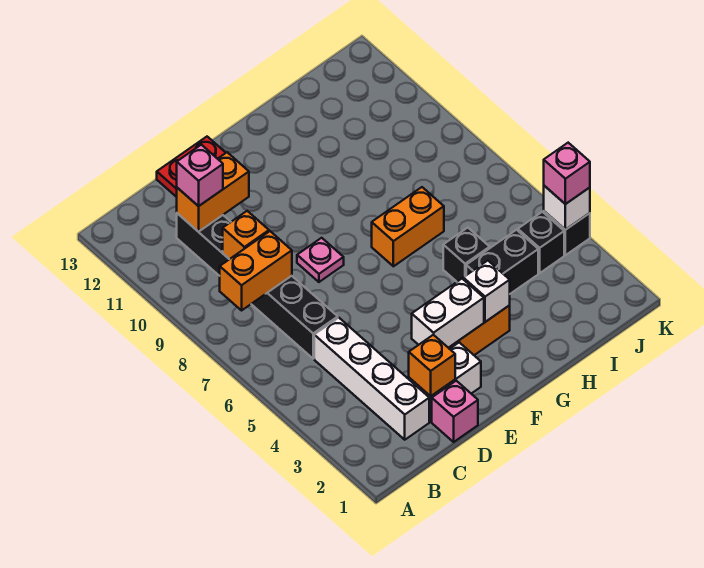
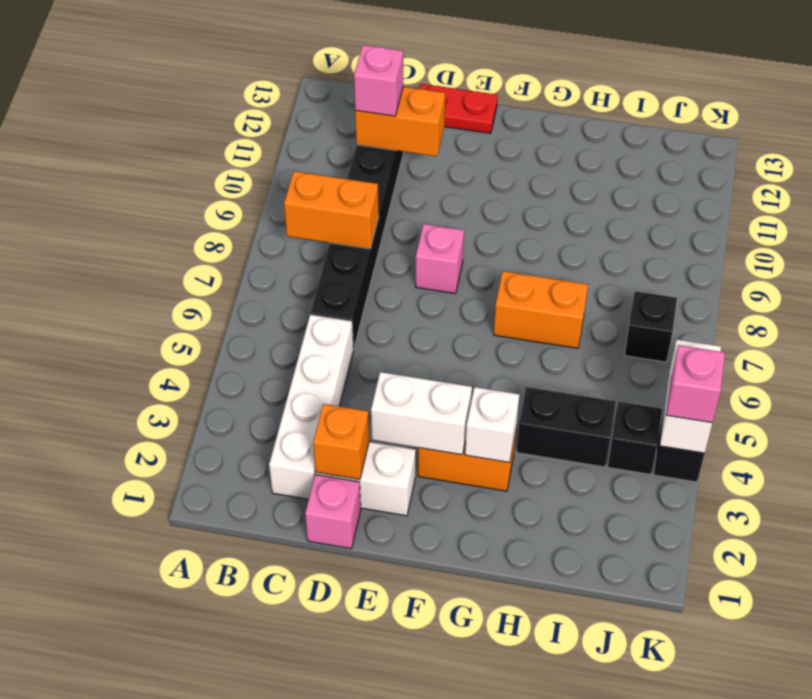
orange 1x1 brick [223,211,269,259] -> none
pink 1x1 plate [297,238,344,282] -> pink 1x1 brick [415,224,464,294]
black 1x1 brick [443,228,490,282] -> black 1x1 brick moved to [625,291,677,362]
white 1x1 brick [544,186,590,230] -> white 1x2 brick [660,340,721,453]

